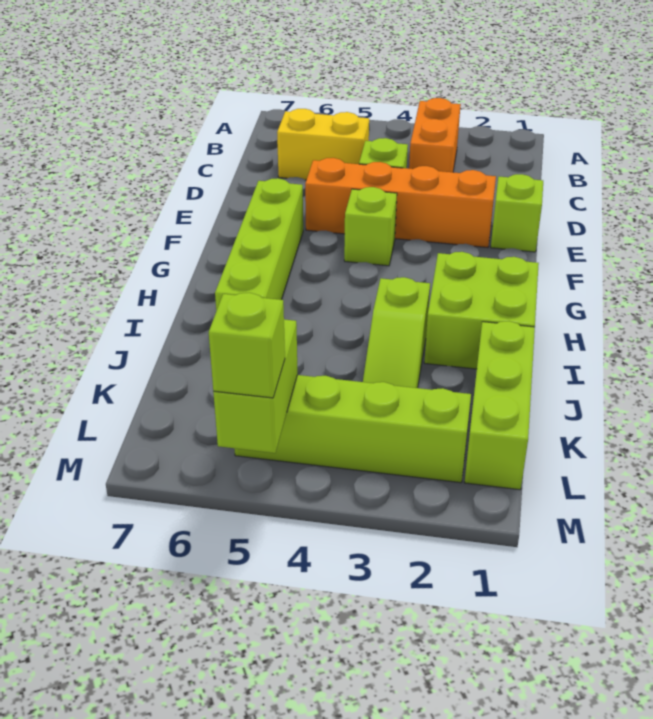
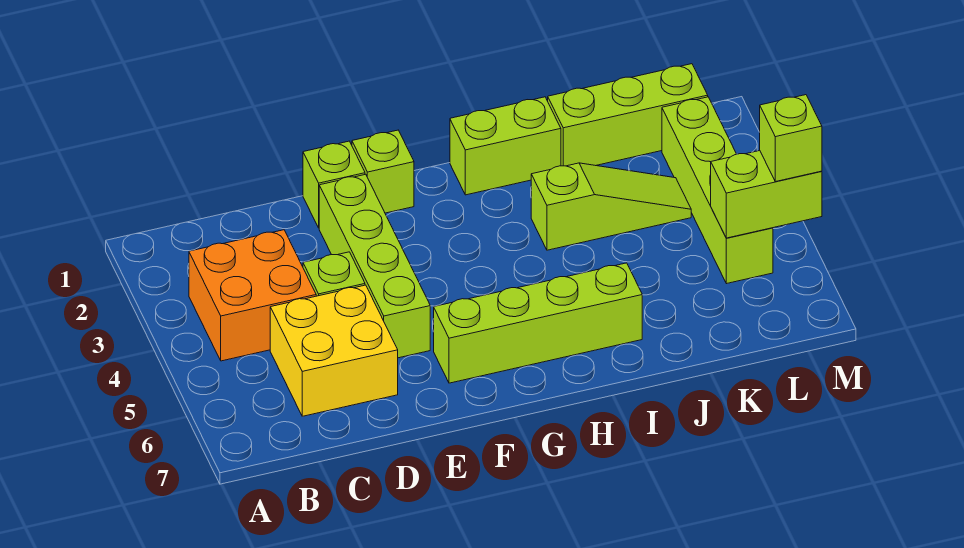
orange 1x2 brick [409,98,461,172] -> orange 2x2 brick [189,230,316,361]
yellow 1x2 brick [277,109,369,180] -> yellow 2x2 brick [270,285,398,416]
orange 1x4 brick [305,158,496,248] -> lime 1x4 brick [319,174,430,358]
lime 1x1 brick [344,187,397,266] -> lime 1x1 brick moved to [352,130,414,213]
lime 2x2 brick [424,252,539,369] -> lime 1x2 brick [450,97,561,195]

